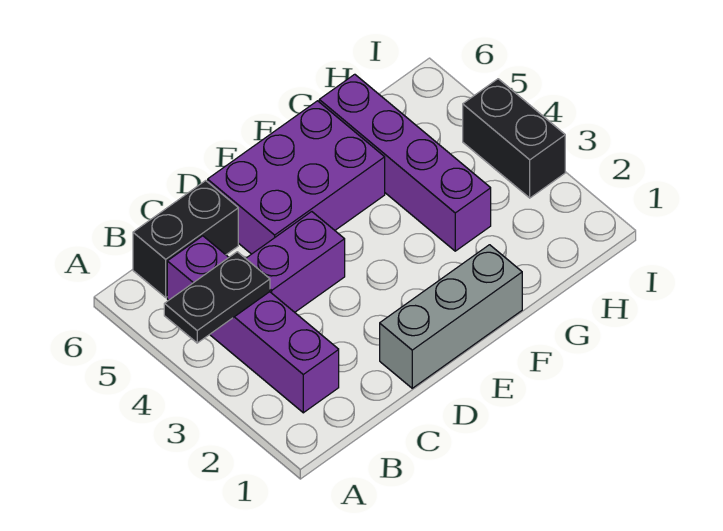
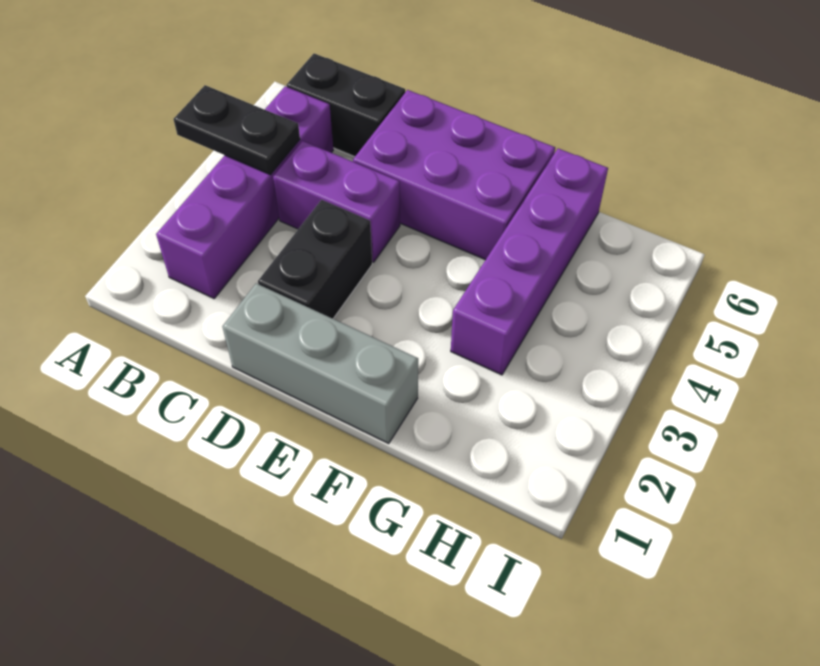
black 1x2 brick [463,79,565,198] -> black 1x2 brick moved to [258,200,372,319]

